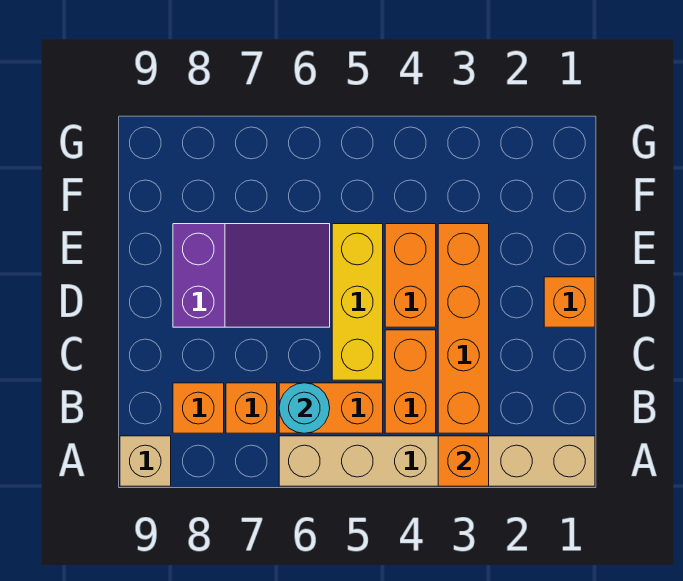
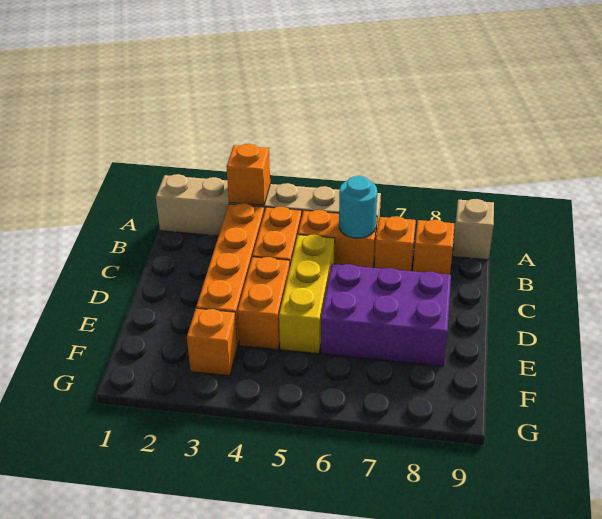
orange 1x1 brick [544,277,595,327] -> orange 1x1 brick moved to [187,308,237,376]
purple 2x3 slope [173,224,330,327] -> purple 2x3 brick [321,264,451,366]

